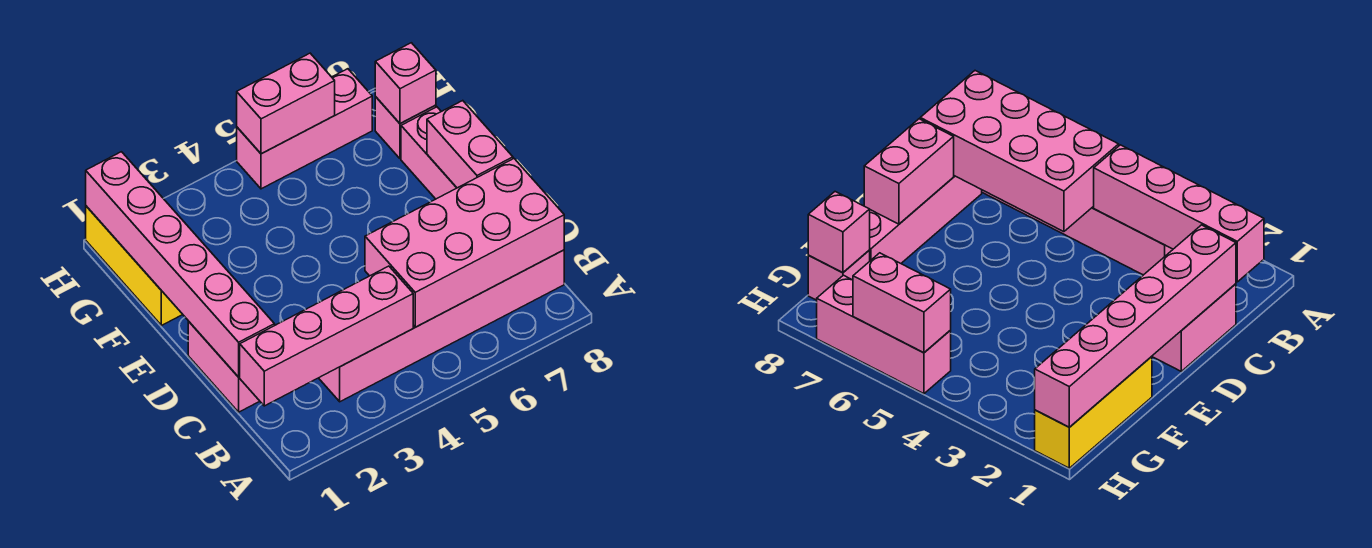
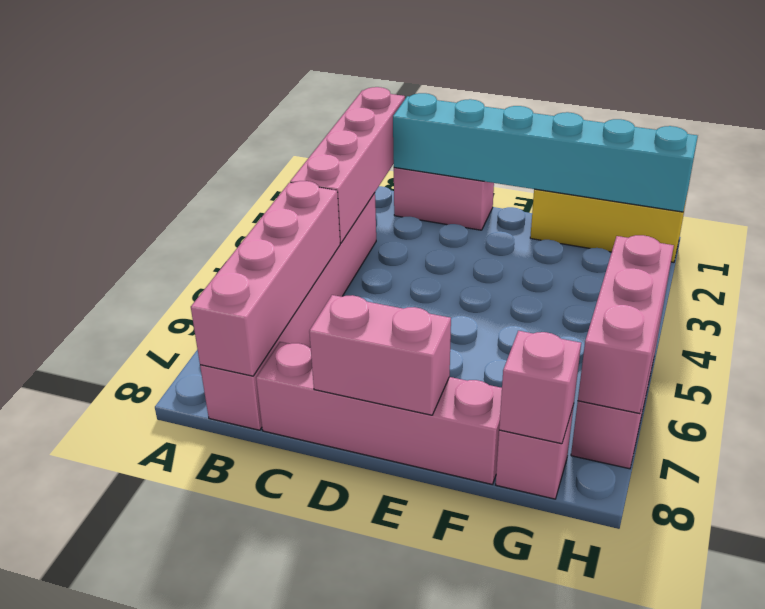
pink 2x4 brick [365,159,564,327] -> pink 1x4 brick [191,181,340,376]
pink 1x6 brick [86,152,275,377] -> cyan 1x6 brick [393,93,698,212]
pink 1x2 brick [237,53,335,154] -> pink 1x3 brick [578,235,674,414]

